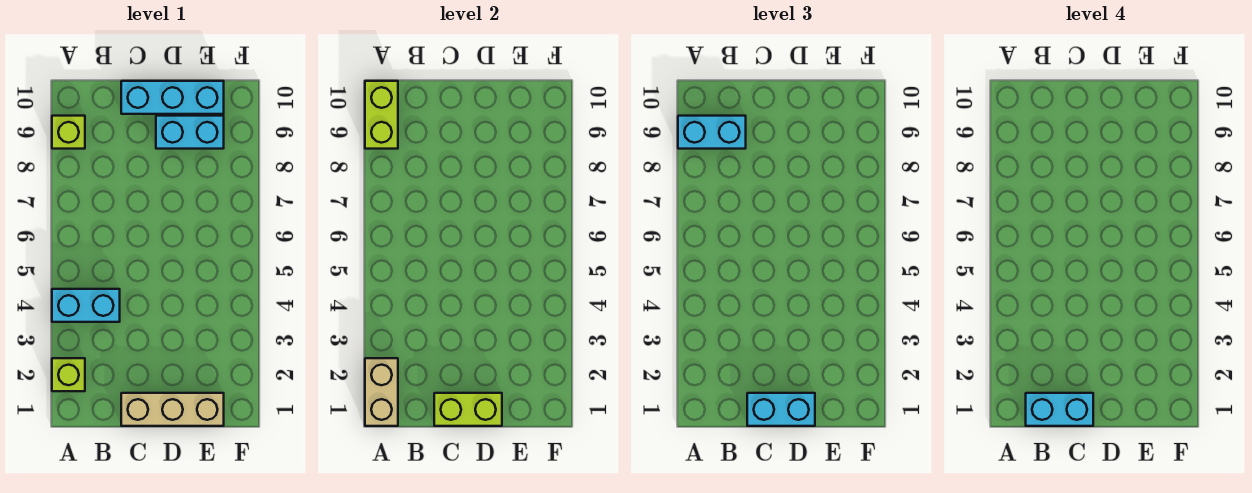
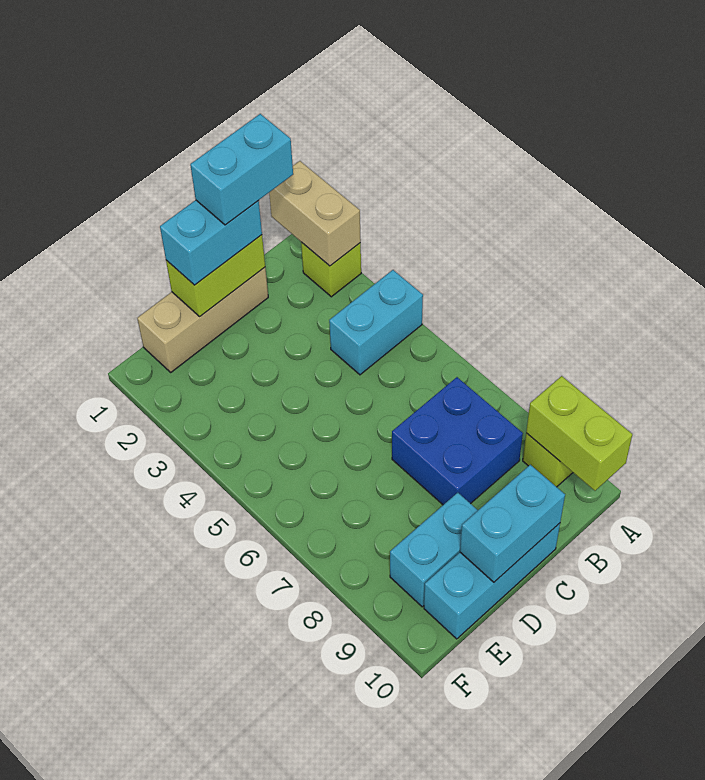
cyan 1x2 brick [678,116,746,149] -> cyan 1x2 brick moved to [460,465,565,582]
none -> blue 2x2 brick [392,377,523,505]

